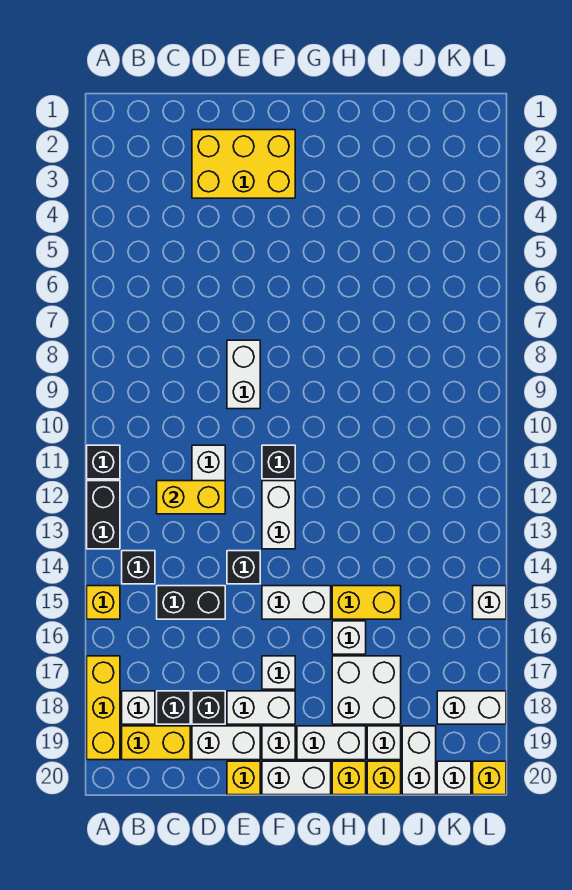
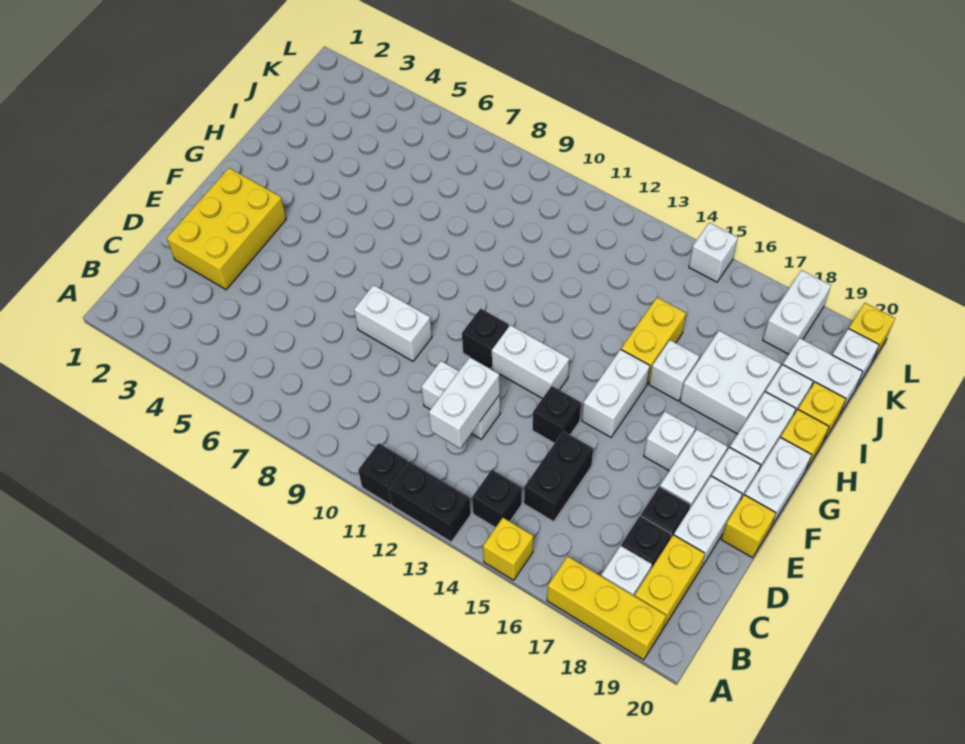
yellow 1x2 brick [157,481,225,514] -> white 1x2 brick [429,357,500,448]

